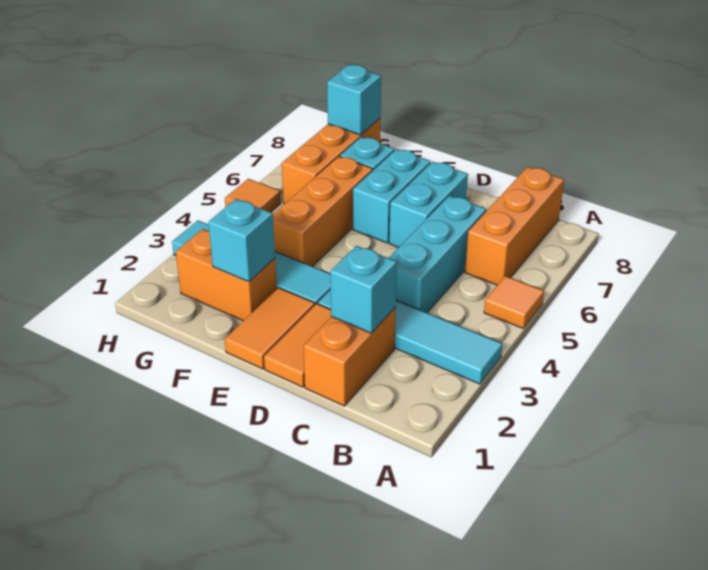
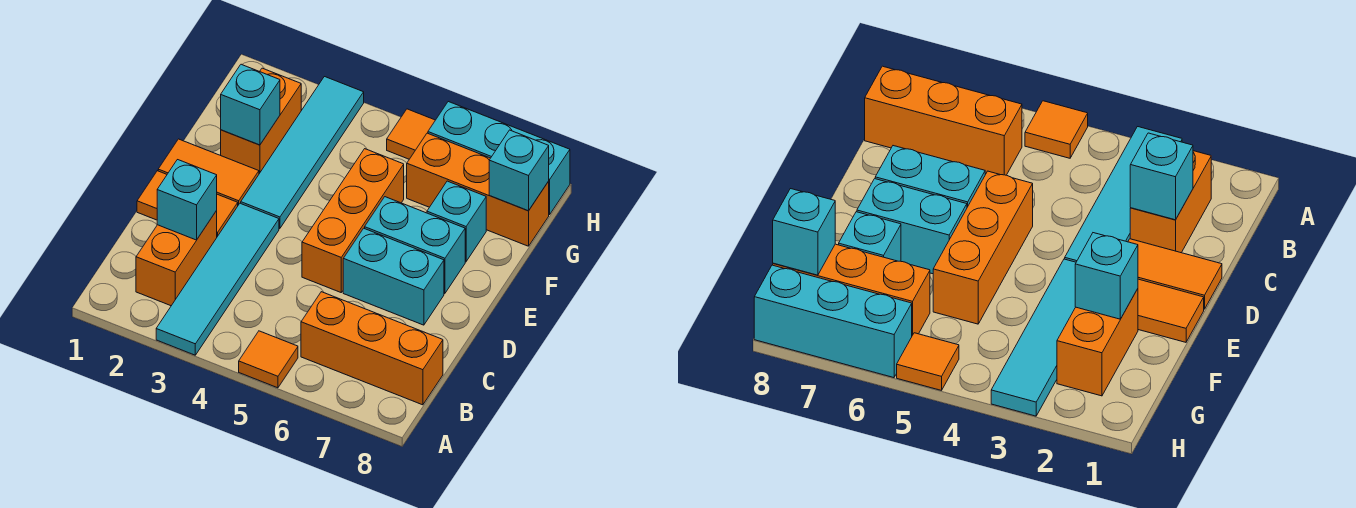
orange 1x2 brick [303,307,396,406] -> orange 1x2 brick turned to [136,211,217,306]
cyan 1x3 brick [389,196,486,313] -> cyan 1x3 brick moved to [428,102,570,215]
orange 1x3 brick [273,157,373,267] -> orange 1x3 brick turned to [302,149,404,292]

